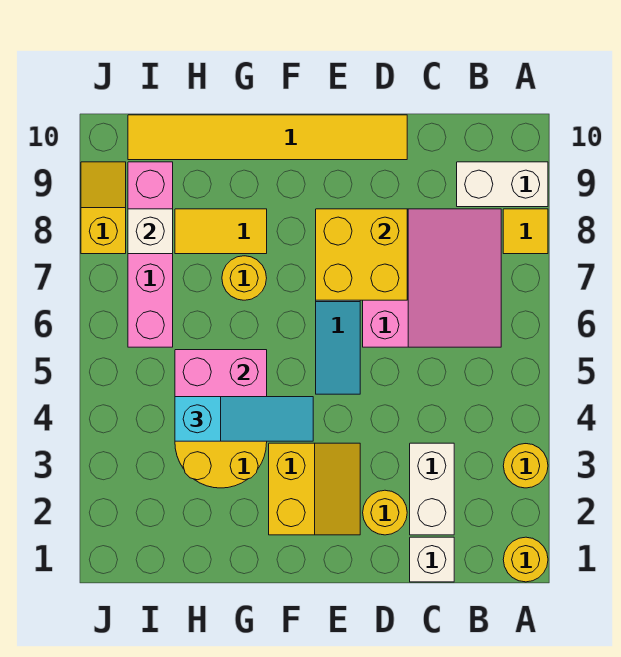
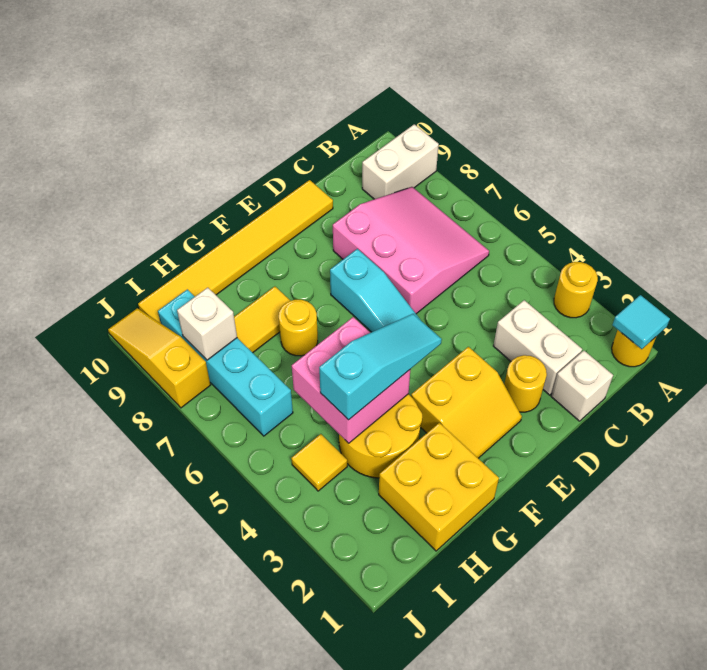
none -> cyan 1x1 tile [612,295,670,349]
yellow 1x1 tile [503,209,548,254] -> yellow 1x1 tile moved to [291,434,347,491]
yellow 2x2 brick [316,209,407,300] -> yellow 2x2 brick moved to [379,423,499,551]
yellow 2x2 slope [269,443,360,535] -> yellow 2x2 slope turned to [411,347,522,458]
pink 1x4 brick [128,162,173,347] -> cyan 1x4 brick [158,289,293,436]
yellow 1x2 slope [81,162,126,254] -> yellow 1x3 slope [108,308,210,408]

